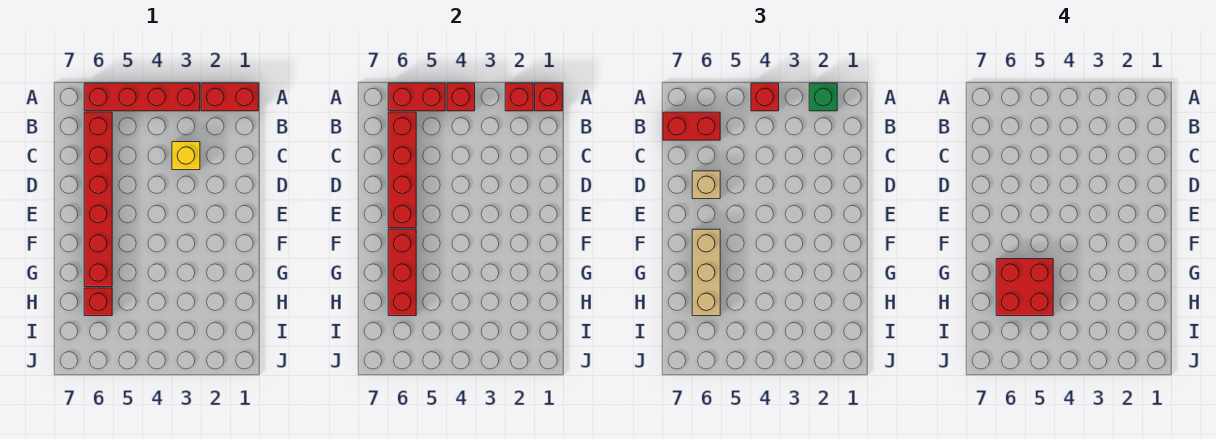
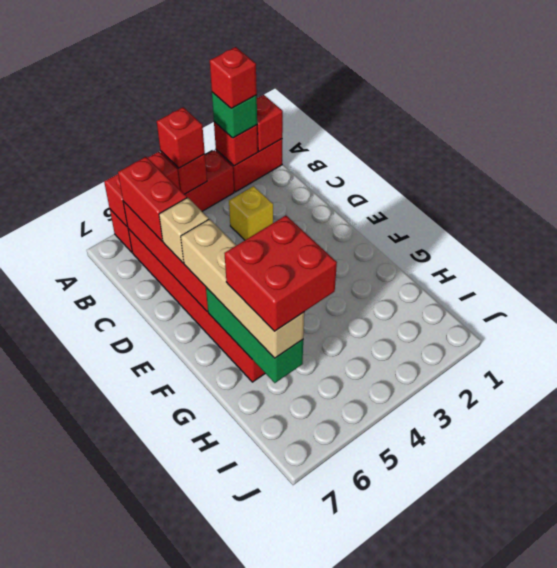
red 1x2 brick [663,112,720,140] -> red 1x2 brick turned to [118,157,187,241]
red 1x3 brick [388,229,416,316] -> green 1x3 brick [206,287,303,383]
tan 1x3 brick [692,229,720,316] -> tan 1x4 brick [181,219,304,358]
red 1x1 brick [84,288,112,316] -> red 1x1 brick moved to [210,47,257,109]

